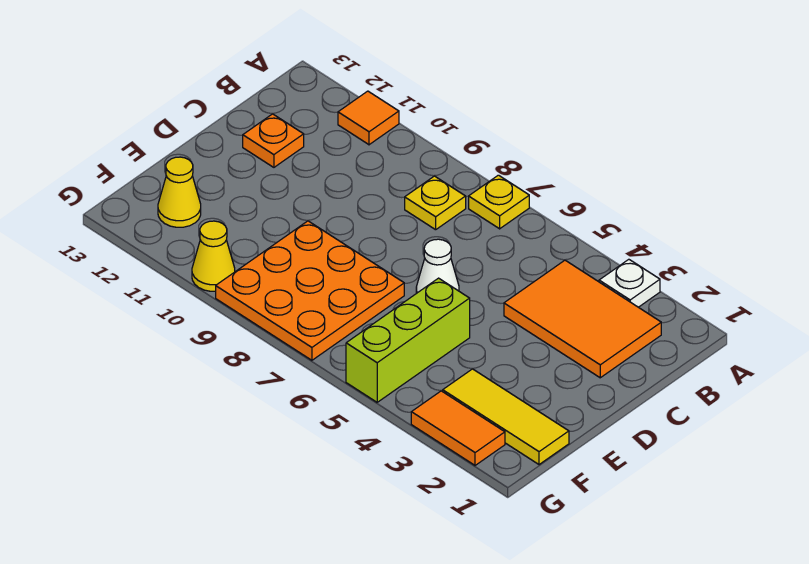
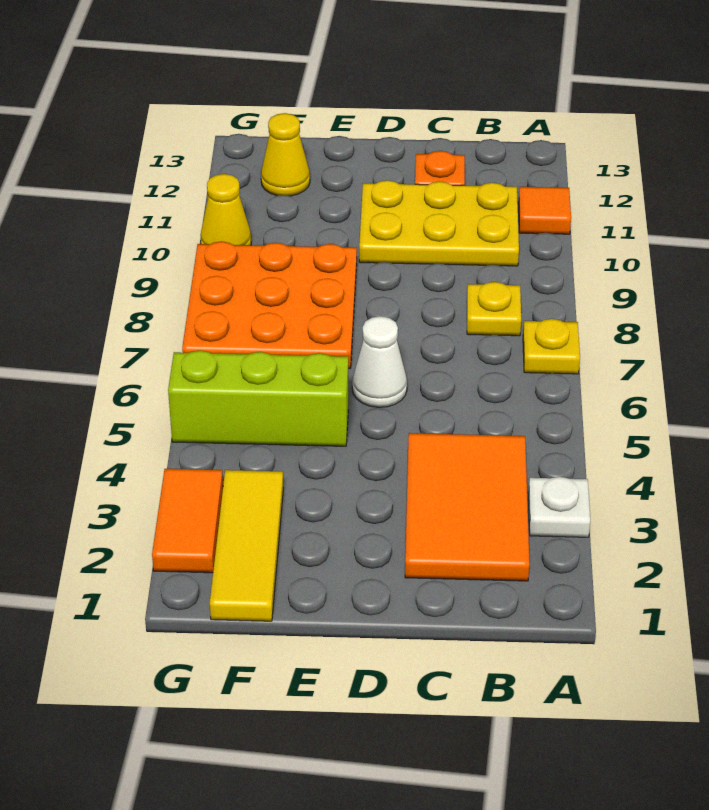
none -> yellow 2x3 plate [359,180,519,266]

